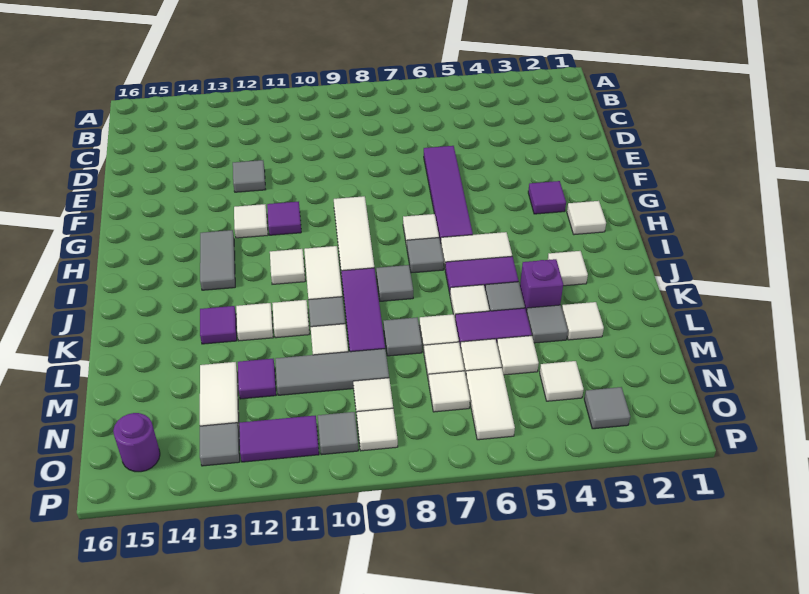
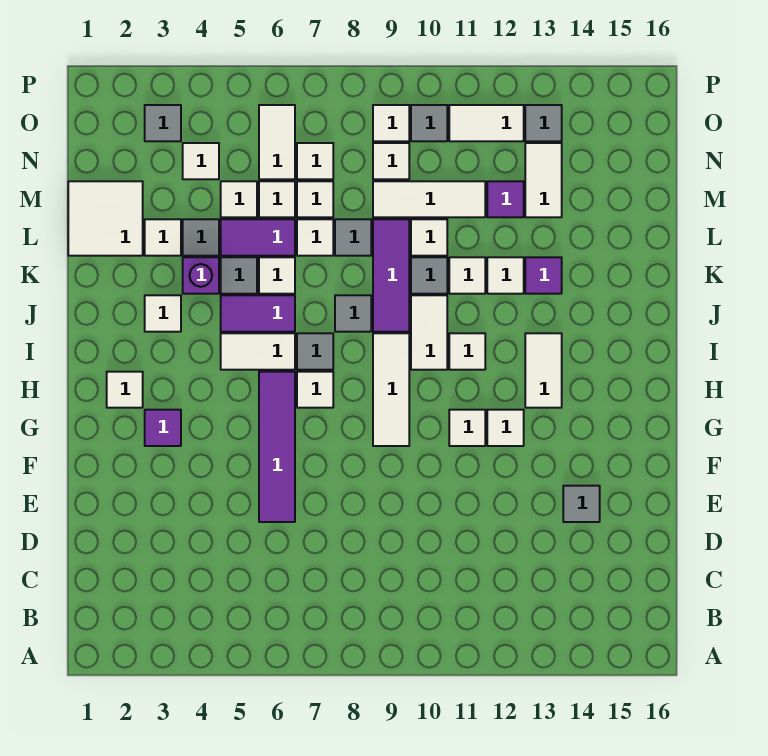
grey 1x1 tile [233,160,266,192] -> grey 1x1 tile moved to [563,486,600,522]
purple 1x1 tile [267,202,301,235] -> white 1x1 tile [449,410,485,446]
grey 1x2 tile [200,230,235,290] -> white 1x2 tile [525,333,562,408]
none -> white 2x2 tile [68,181,143,256]
grey 1x3 tile [275,349,389,395] -> white 1x3 tile [373,181,485,217]
purple 1x2 tile [239,416,319,462] -> white 1x2 tile [449,105,524,141]
purple 1x1 round brick [113,413,160,472] -> none

